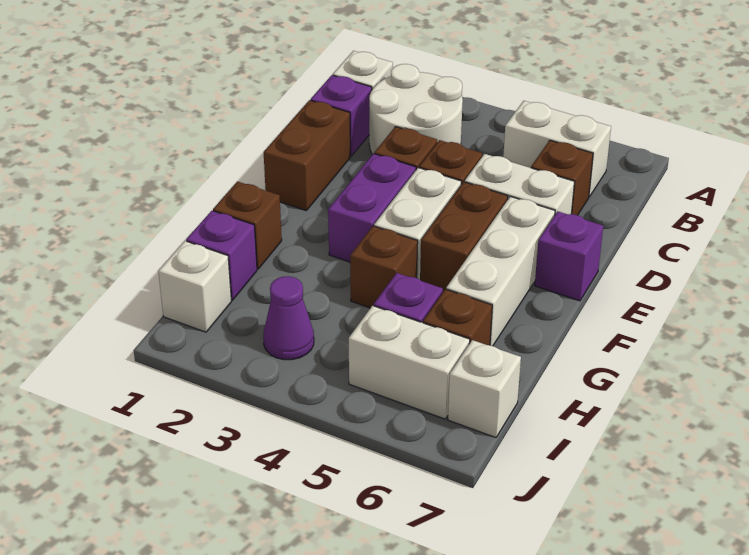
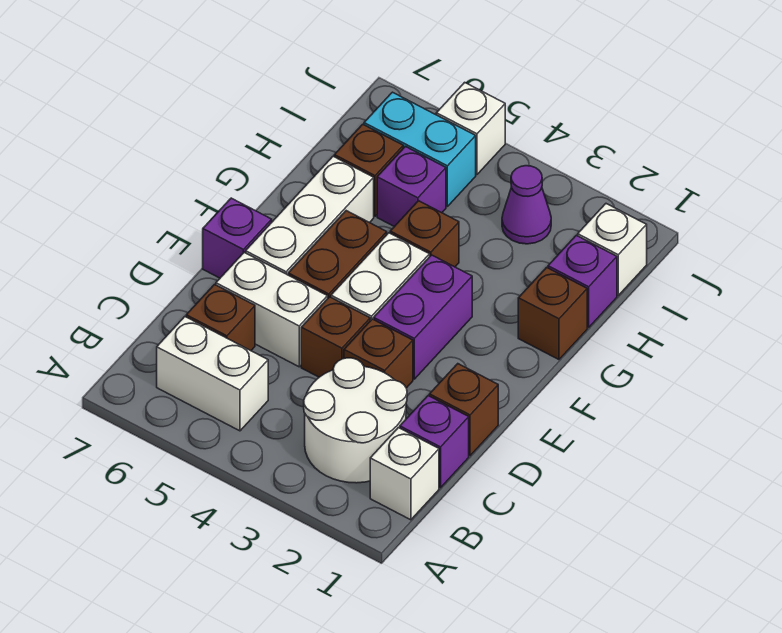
brown 1x2 brick [264,100,350,211] -> brown 1x1 brick [429,364,498,456]
white 1x2 brick [349,306,470,419] -> cyan 1x2 brick [364,92,476,206]
white 1x1 brick [448,340,521,438] -> white 1x1 brick moved to [436,82,505,174]

